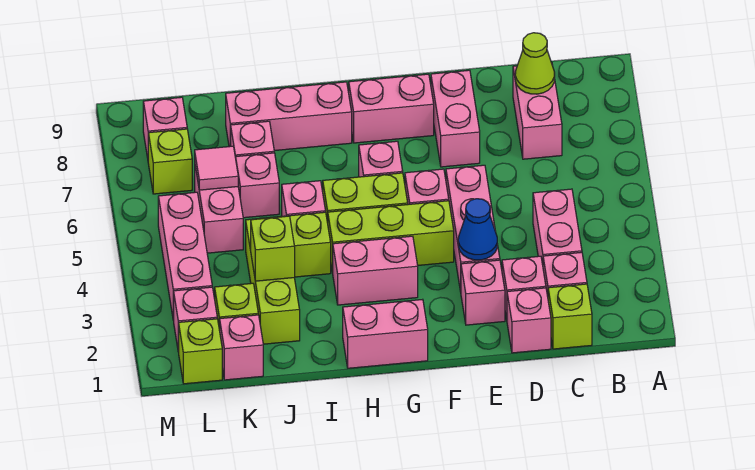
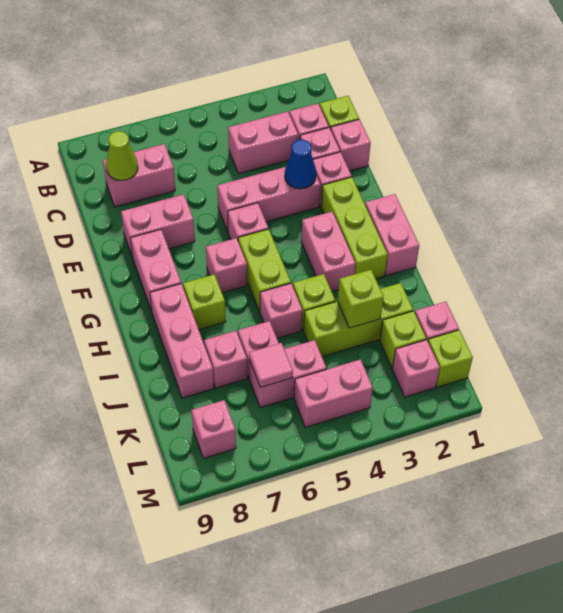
lime 1x3 brick [328,201,454,273] -> lime 1x3 brick moved to [321,177,388,279]
pink 1x3 brick [158,192,212,320] -> pink 1x2 brick [294,359,373,427]
lime 1x1 brick [148,129,192,194] -> lime 1x1 brick moved to [183,274,226,330]

